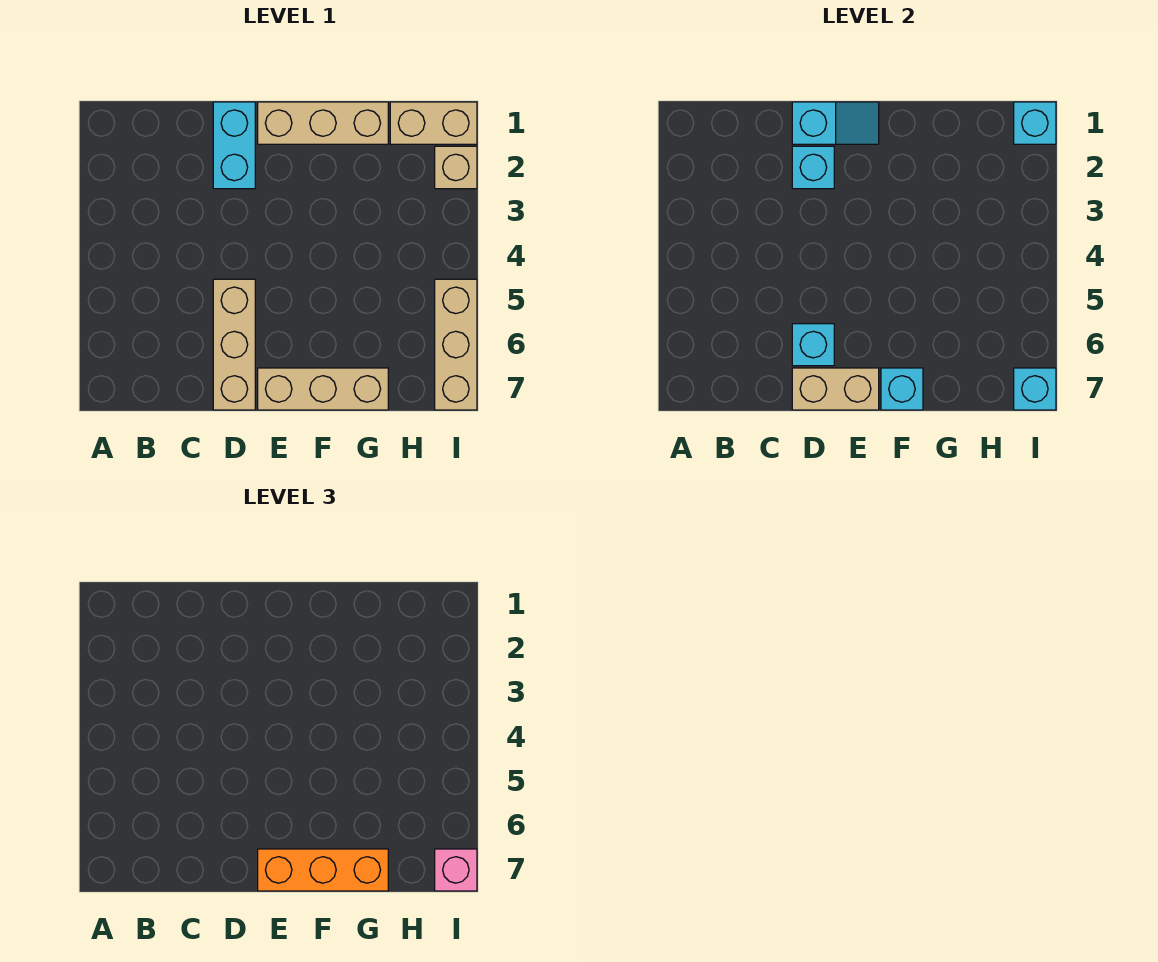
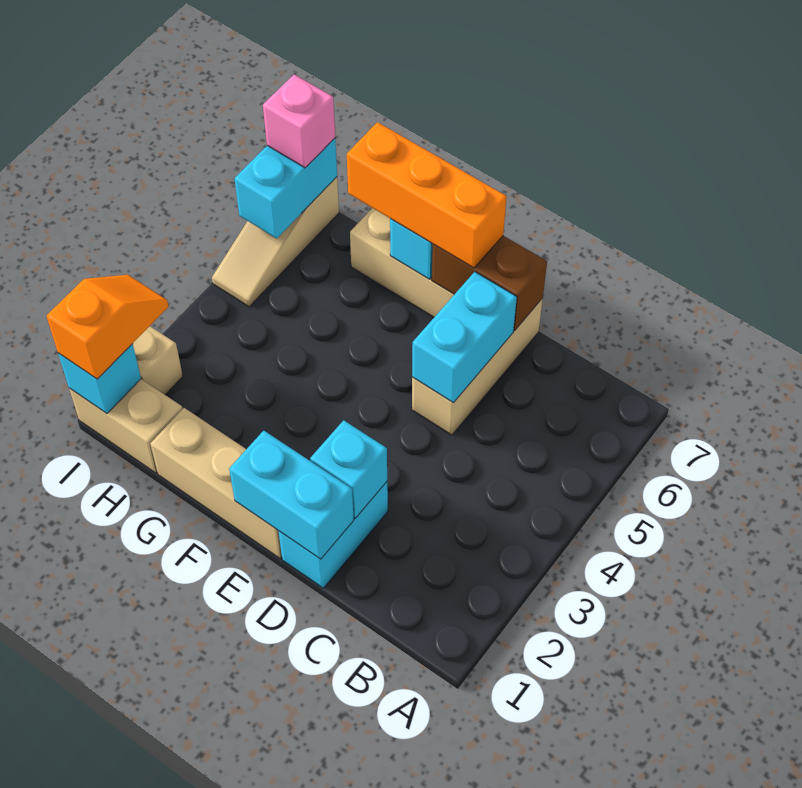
cyan 1x2 slope [792,102,879,144] -> cyan 1x2 brick [229,431,354,559]
cyan 1x1 brick [792,324,834,366] -> cyan 1x2 brick [412,272,517,403]
tan 1x2 brick [792,368,879,410] -> brown 1x2 brick [432,236,547,330]
none -> orange 1x2 slope [46,275,169,379]
tan 1x3 brick [435,279,477,410] -> tan 1x3 slope [212,177,339,307]
cyan 1x1 brick [1014,368,1056,410] -> cyan 1x2 brick [234,138,337,238]

